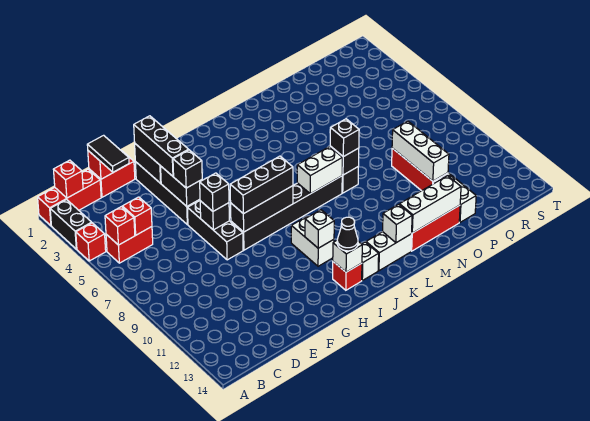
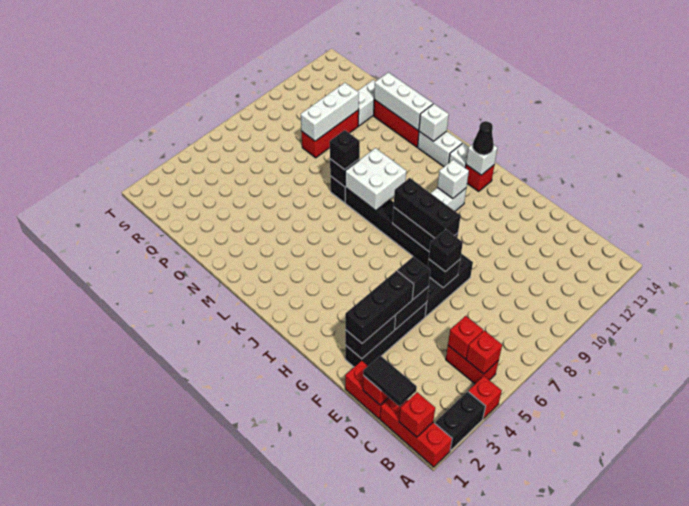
black 1x2 tile [87,135,129,172] -> black 1x2 tile turned to [363,356,417,406]
white 1x2 brick [297,147,343,194] -> white 2x2 brick [345,148,406,211]

